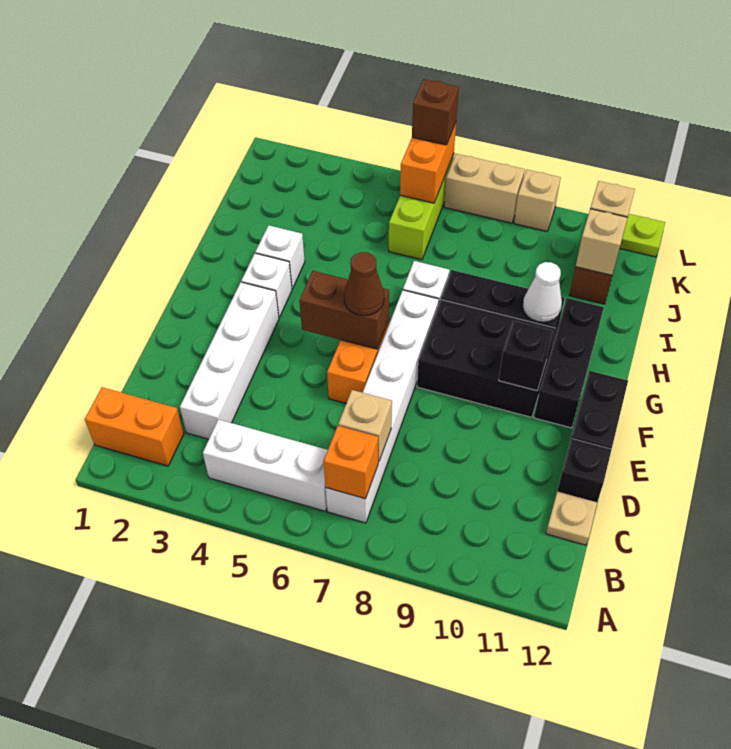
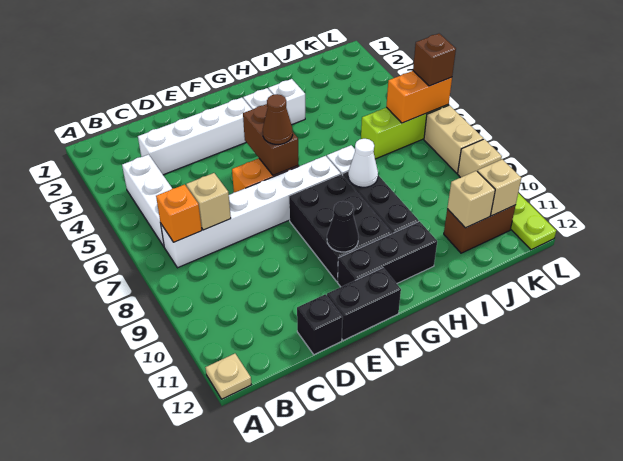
orange 1x2 brick [85,387,184,466] -> none
tan 1x1 plate [546,491,597,545] -> tan 1x1 plate moved to [205,354,251,399]
black 1x1 brick [499,321,552,391] -> black 1x1 cone [327,201,358,252]
white 1x1 cone [523,262,562,322] -> white 1x1 cone moved to [348,139,378,187]

